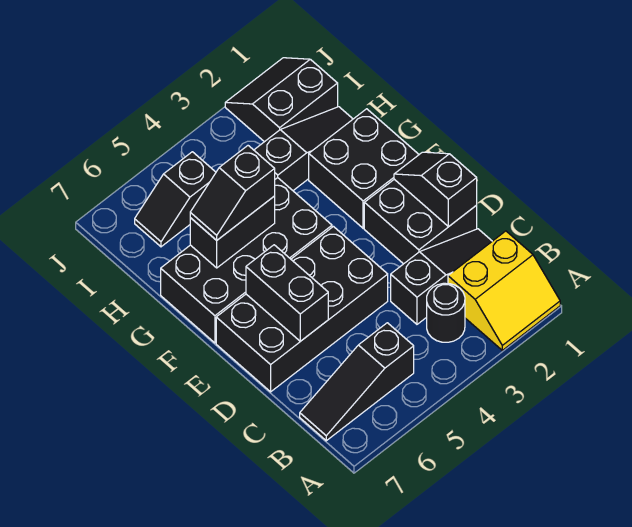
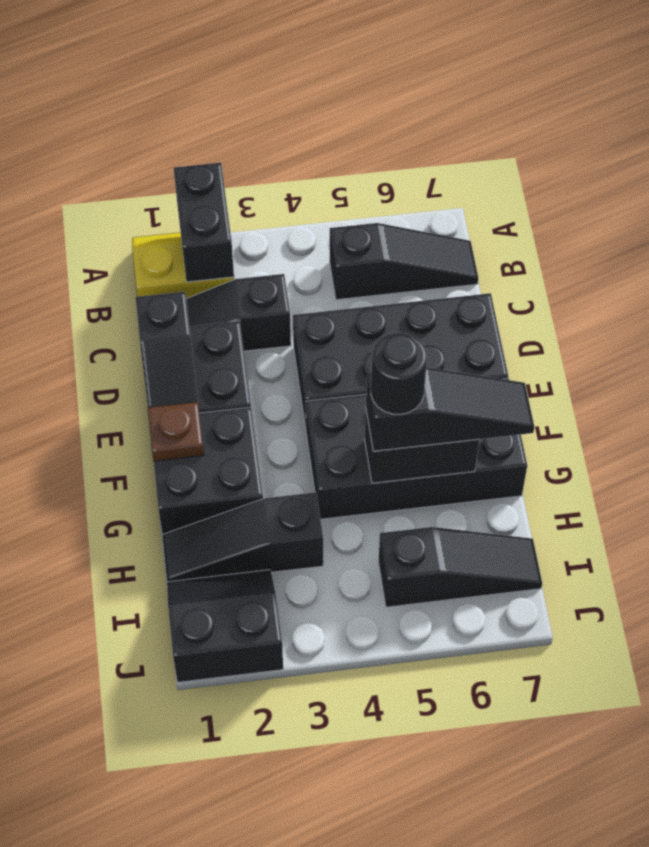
black 1x1 round brick [427,283,465,342] -> black 1x1 round brick moved to [371,333,427,414]
black 1x2 brick [246,245,328,341] -> black 1x2 brick moved to [174,163,234,282]
none -> brown 1x1 plate [148,402,204,461]
black 1x2 slope [190,146,275,240] -> black 1x3 slope [366,367,534,451]
black 2x2 slope [225,58,338,142] -> black 2x2 slope turned to [167,570,283,682]
black 1x2 slope [135,152,216,247] -> black 1x3 slope [378,527,542,607]

